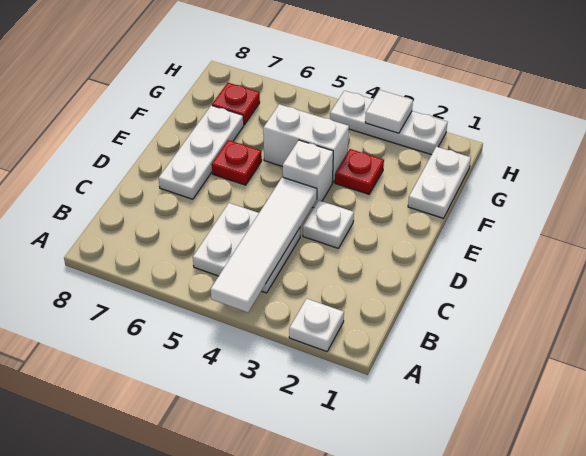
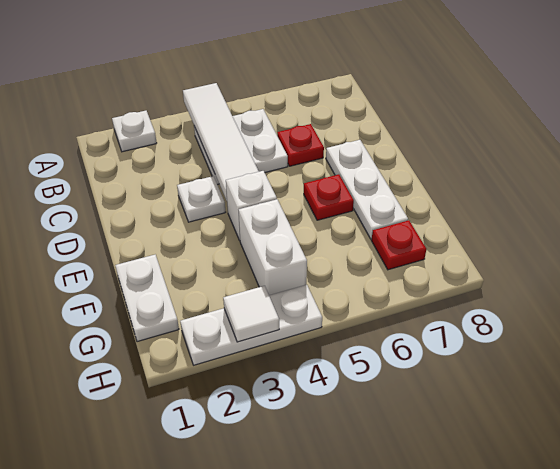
red 1x1 plate [335,149,384,194] -> red 1x1 plate moved to [277,124,324,166]
white 1x2 brick [263,104,349,183] -> white 1x2 brick turned to [239,199,307,295]

